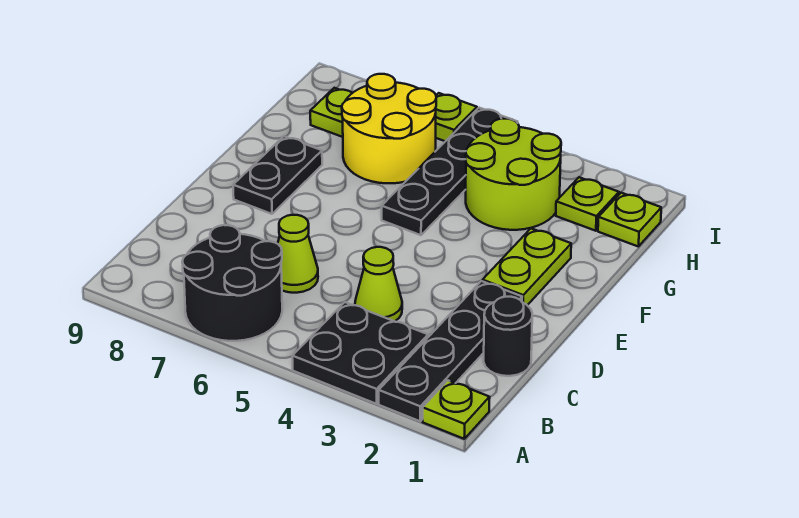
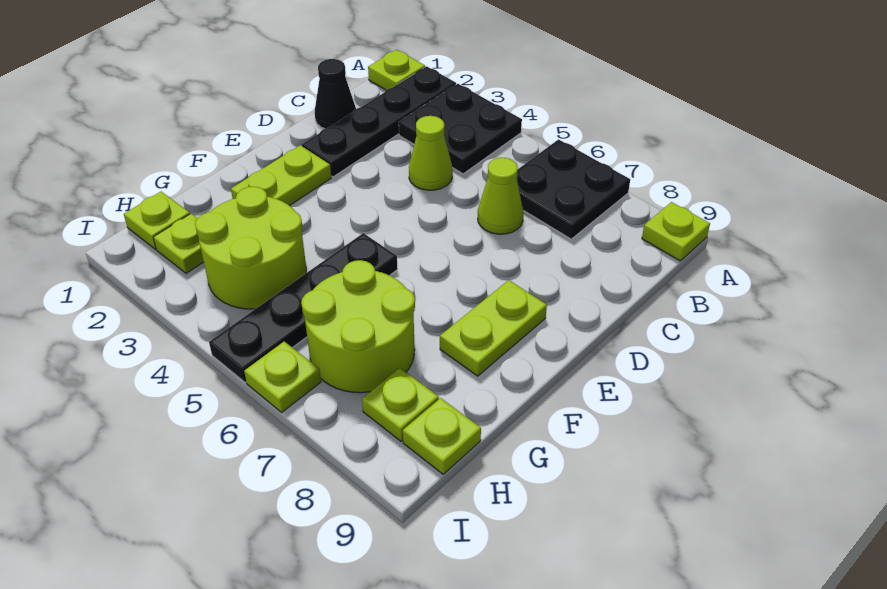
black 2x2 round brick [182,225,282,341] -> black 2x2 plate [517,139,630,239]
none -> lime 1x1 plate [642,202,710,261]
black 1x1 round brick [484,297,532,376] -> black 1x1 cone [315,59,356,129]
black 1x2 plate [233,136,322,214] -> lime 1x2 plate [440,280,547,376]
yellow 2x2 round brick [342,74,436,183] -> lime 2x2 round brick [301,260,415,393]
none -> lime 1x1 plate [403,398,481,474]

